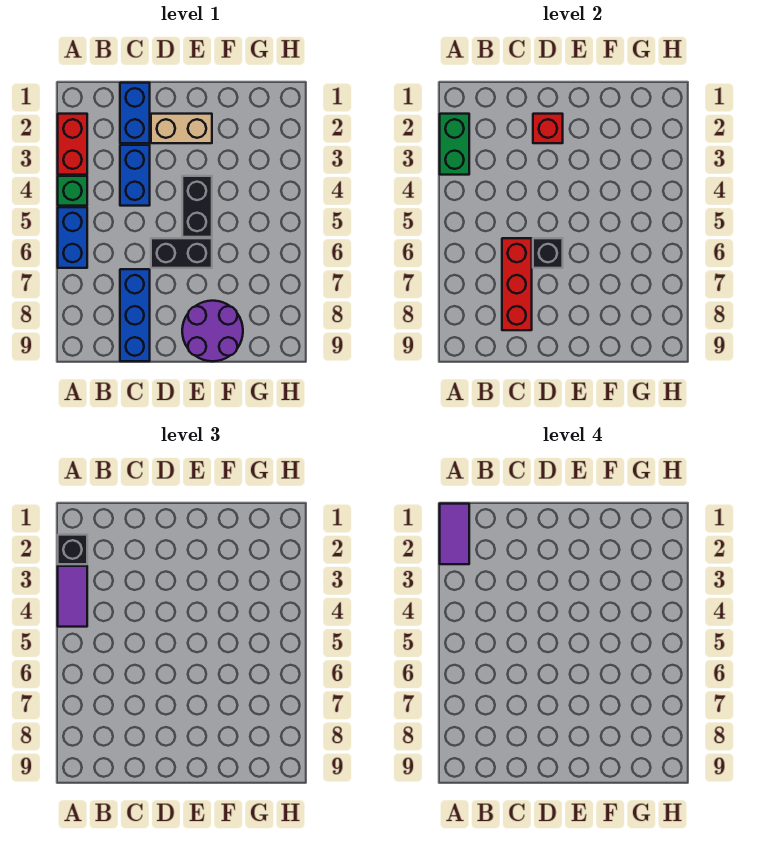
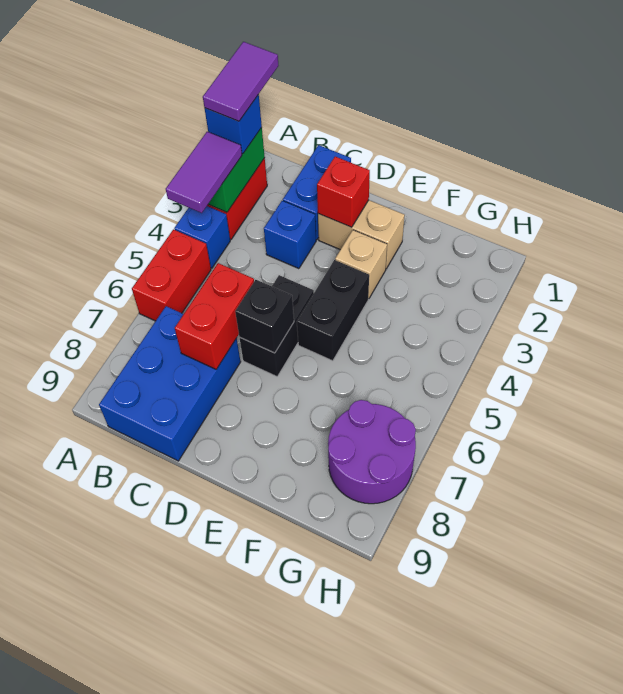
black 1x1 brick [58,535,87,564] -> blue 1x1 brick [205,95,262,154]
green 1x1 brick [58,176,87,206] -> blue 1x1 brick [174,206,230,268]
blue 1x2 brick [58,207,87,268] -> red 1x2 brick [132,230,211,321]
blue 1x2 brick [120,145,150,206] -> blue 1x1 brick [264,201,316,269]
red 1x3 brick [502,238,532,330] -> red 1x2 brick [175,263,254,369]
blue 1x3 brick [120,269,150,361] -> blue 2x3 brick [99,306,241,461]
black 1x2 brick [151,238,212,268] -> black 1x2 brick turned to [240,275,314,377]
none -> tan 1x1 brick [335,230,387,299]
purple 2x2 round brick [182,301,243,361] -> purple 2x2 round brick moved to [328,400,416,504]

